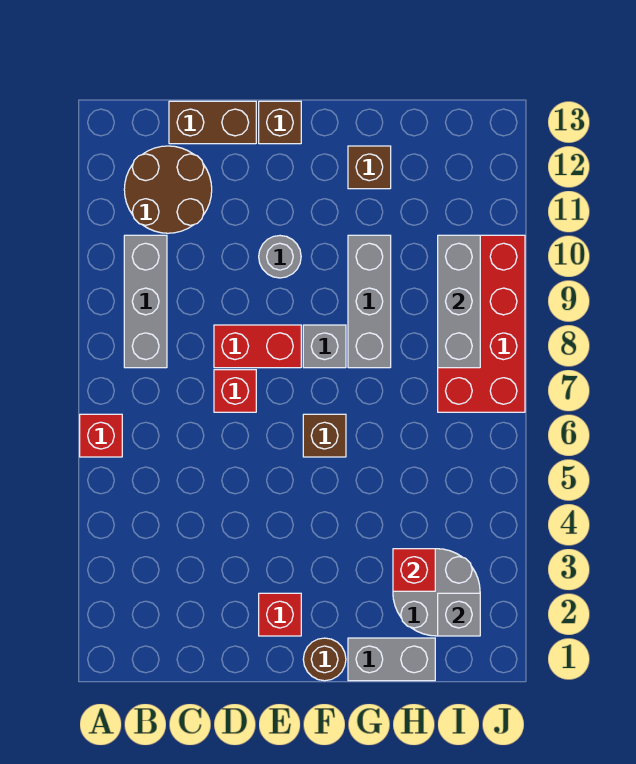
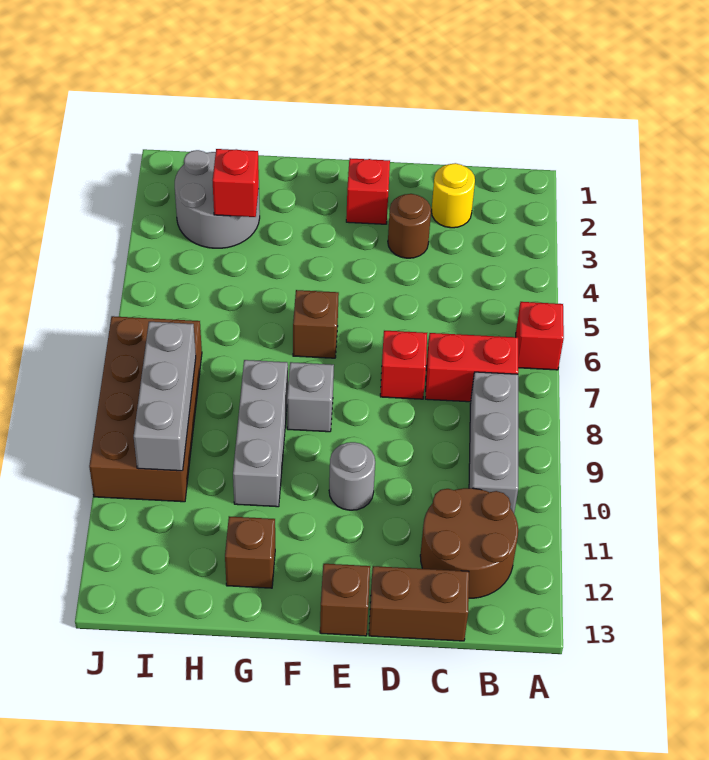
none -> yellow 1x1 round brick [431,163,475,228]
red 1x2 brick [214,325,301,368] -> red 1x2 brick moved to [425,333,518,402]
brown 1x1 round brick [303,638,346,681] -> brown 1x1 round brick moved to [388,194,431,258]
grey 1x2 brick [348,638,435,681] -> none
grey 1x1 brick [438,593,480,636] -> none
red 2x4 brick [438,235,525,412] -> brown 2x4 brick [89,316,202,502]

